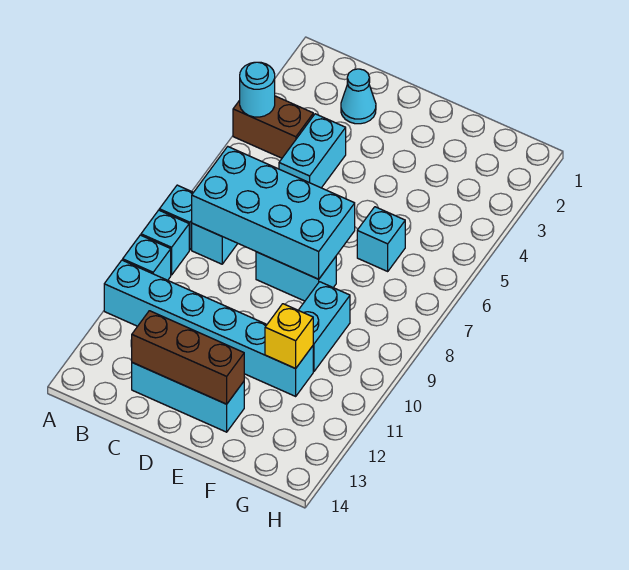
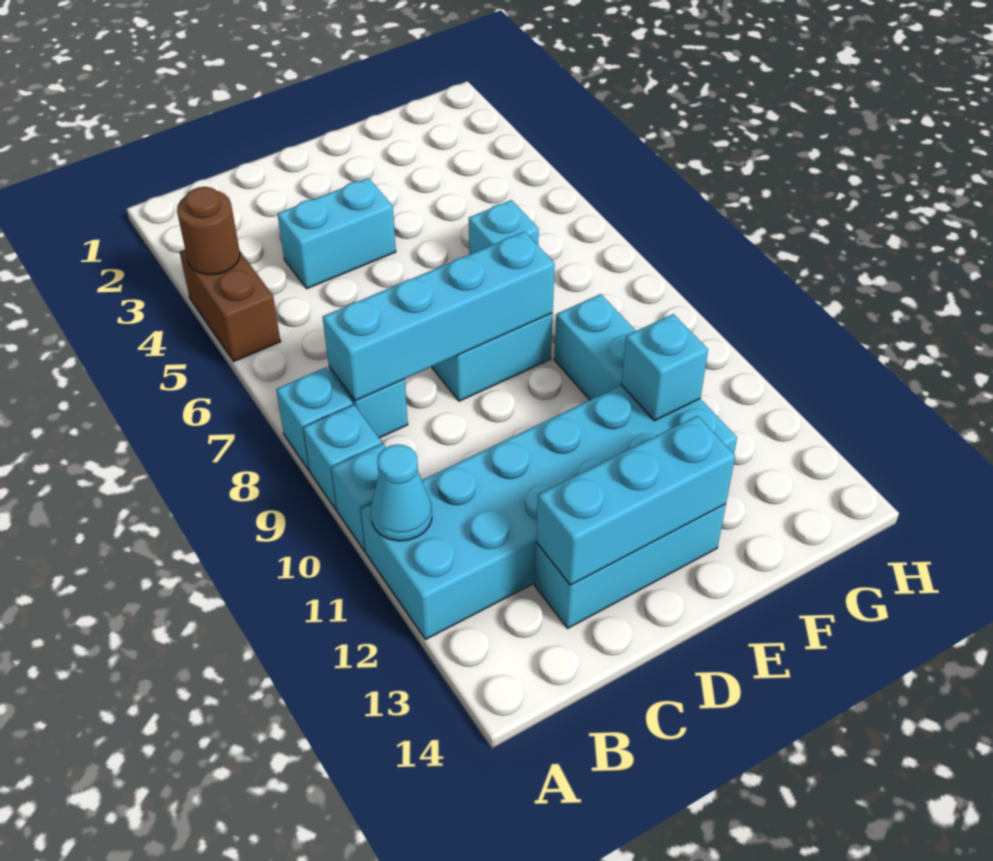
brown 1x2 brick [233,96,313,158] -> brown 1x2 brick turned to [180,250,281,361]
cyan 1x1 round brick [240,62,275,117] -> brown 1x1 round brick [177,187,240,275]
cyan 1x6 brick [104,260,313,396] -> cyan 2x6 brick [361,385,737,640]
cyan 2x4 brick [192,147,355,279] -> cyan 1x4 brick [323,232,555,401]
cyan 1x1 cone [341,69,376,124] -> cyan 1x1 cone moved to [371,445,432,541]
cyan 1x2 brick [279,114,346,188] -> cyan 1x2 brick turned to [278,178,396,289]
brown 1x3 brick [132,311,244,404] -> cyan 1x3 brick [536,416,735,585]
yellow 1x1 brick [265,304,313,369] -> cyan 1x1 brick [621,314,708,421]

